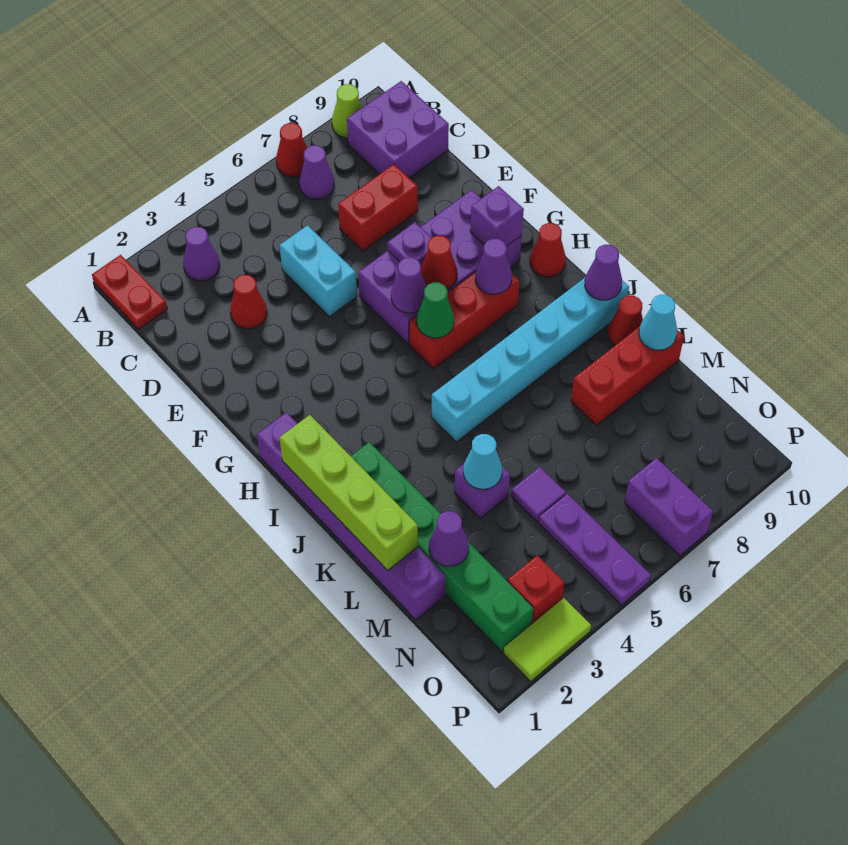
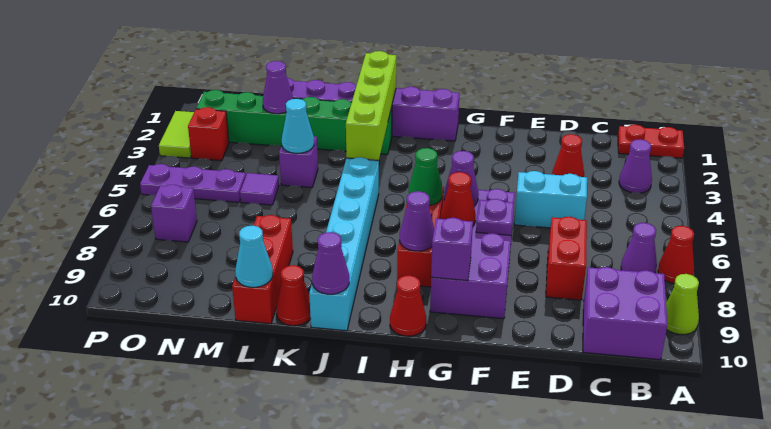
lime 1x4 brick [279,415,418,570] -> lime 1x4 brick turned to [346,51,396,160]
purple 1x2 brick [625,458,713,556] -> purple 1x1 brick [151,185,197,242]

